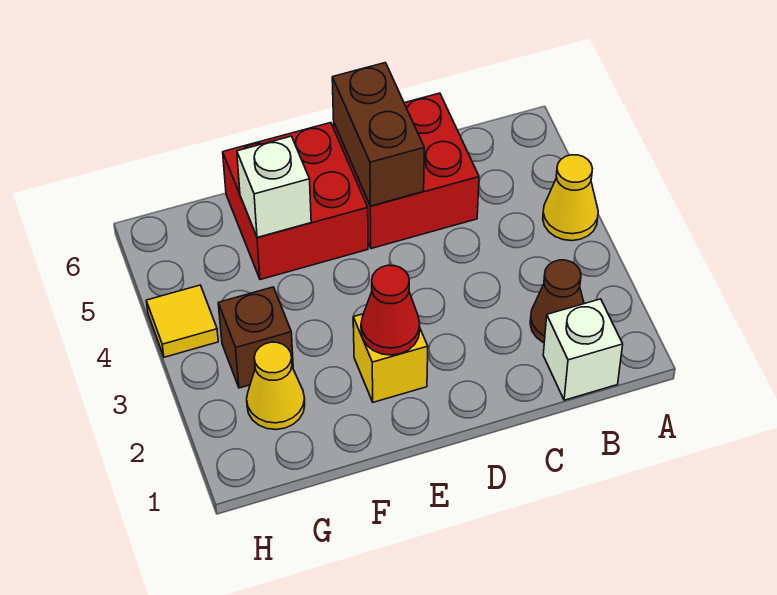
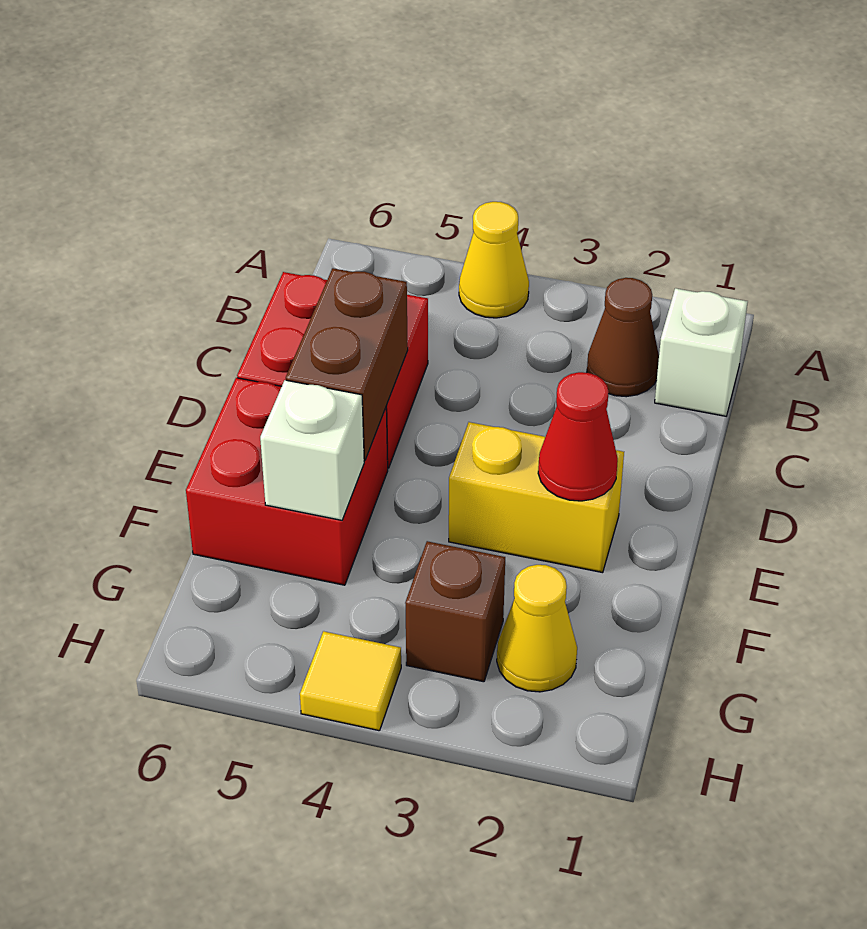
brown 1x2 brick [332,63,424,206] -> brown 1x2 brick turned to [286,268,408,460]
yellow 1x1 brick [353,314,428,402] -> yellow 1x2 brick [449,422,624,573]

